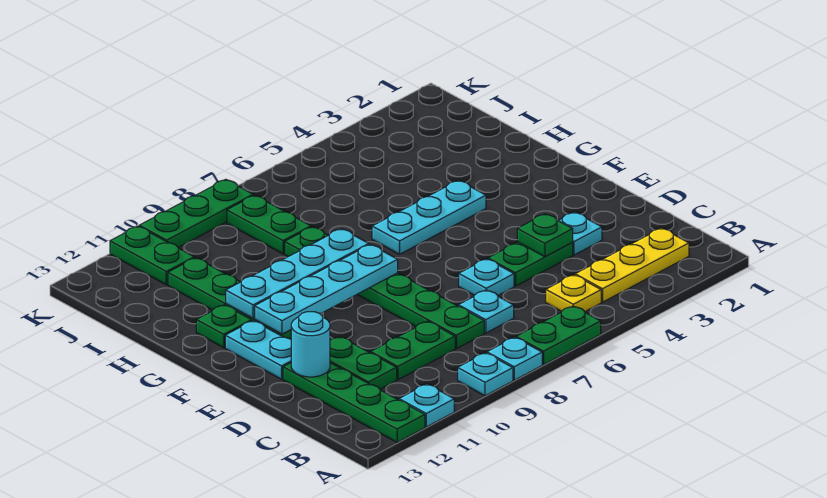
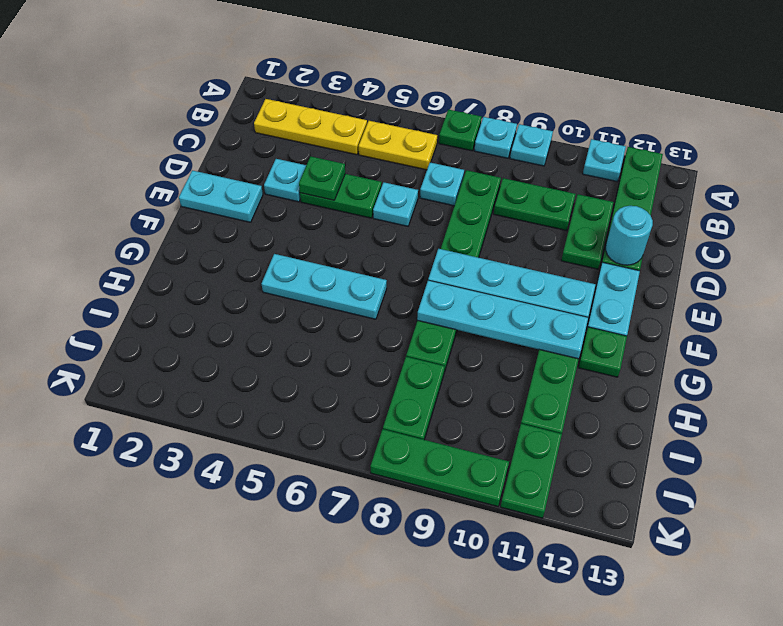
green 1x2 plate [516,306,601,365] -> green 1x1 plate [439,109,482,151]
yellow 1x1 plate [546,275,601,311] -> yellow 1x2 plate [359,121,437,170]
none -> cyan 1x2 plate [179,170,263,222]

